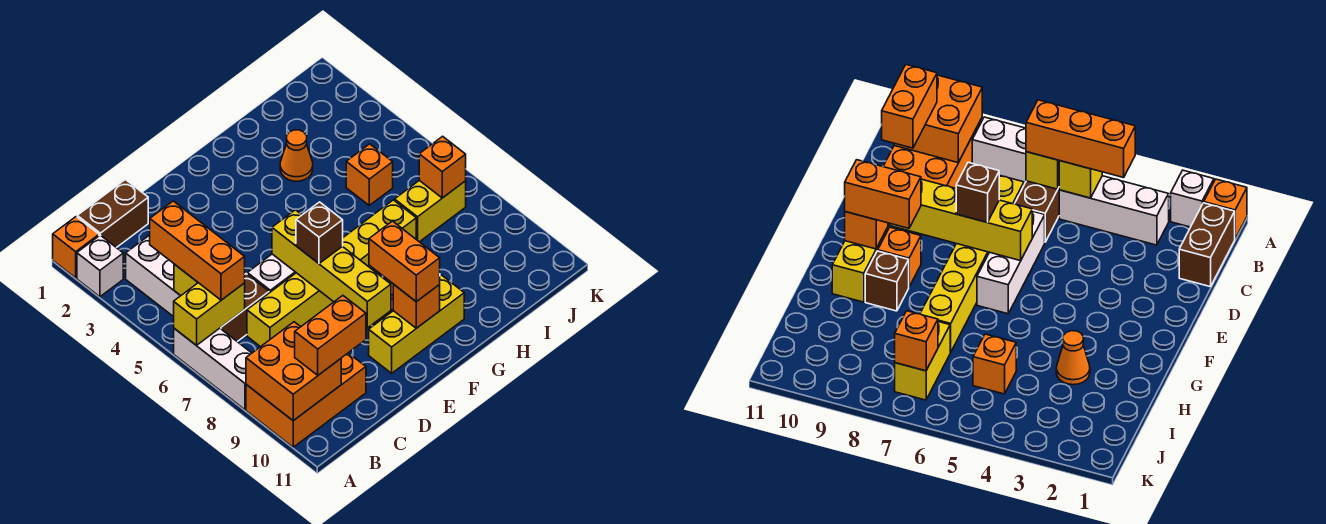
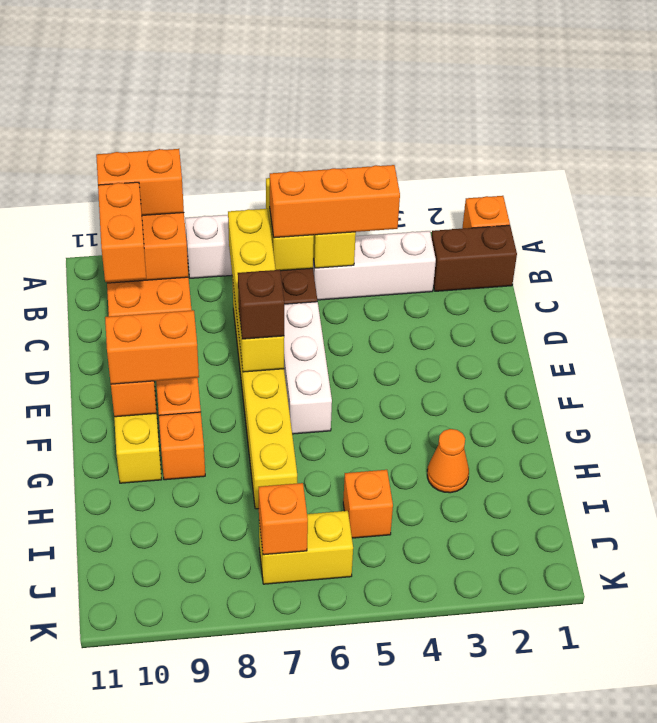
white 1x1 brick [77,235,123,297] -> none
none -> orange 1x2 brick [96,149,184,215]
brown 1x2 brick [77,180,148,248] -> brown 1x2 brick turned to [431,225,517,291]
yellow 1x4 brick [272,210,391,328] -> yellow 1x4 brick turned to [228,209,284,372]
brown 1x1 brick [865,251,909,311] -> orange 1x1 brick [159,412,205,480]
yellow 1x2 brick [395,180,466,242] -> yellow 1x2 brick turned to [259,511,353,584]

